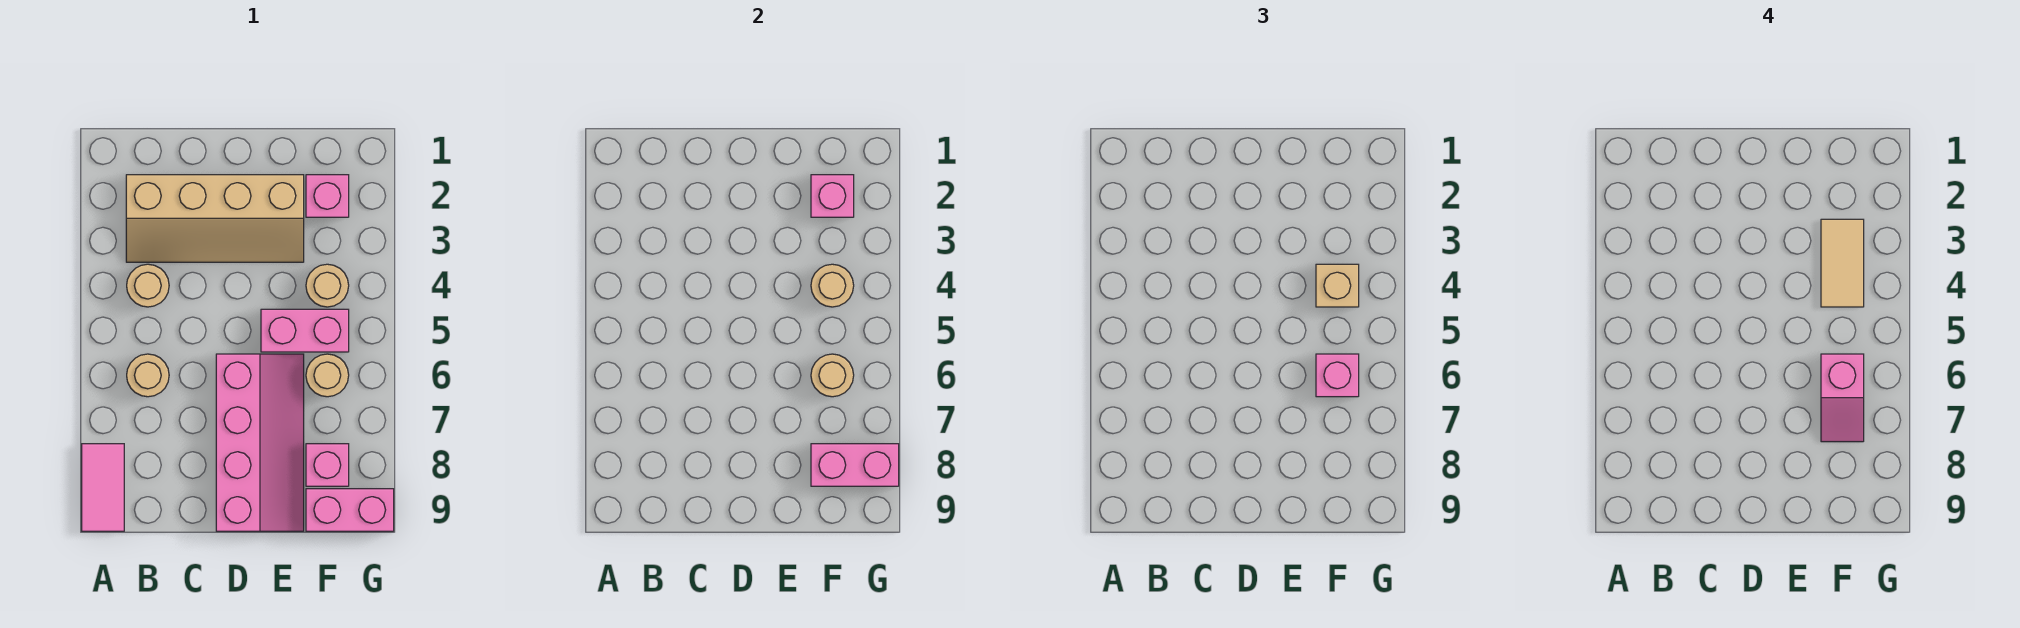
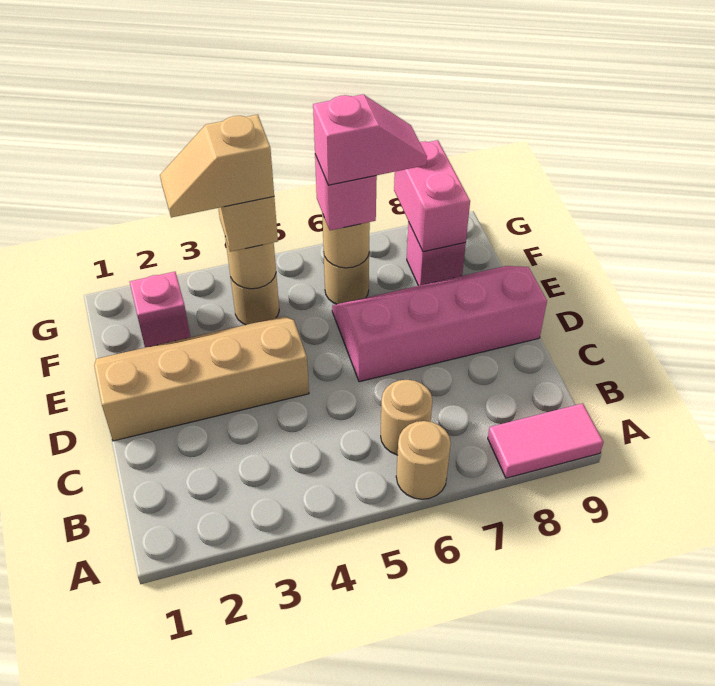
tan 2x4 slope [126,175,304,262] -> tan 2x4 slope turned to [94,316,309,441]
tan 1x1 round brick [127,264,169,307] -> tan 1x1 round brick moved to [396,421,451,499]
pink 1x2 brick [261,309,349,352] -> none
pink 1x1 brick [811,175,854,217] -> none
tan 1x2 tile [1821,219,1864,307] -> tan 1x2 slope [160,115,274,218]
pink 1x2 brick [306,489,394,531] -> none

